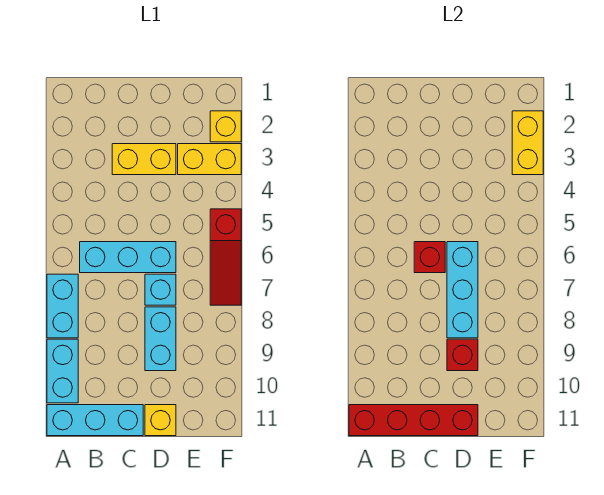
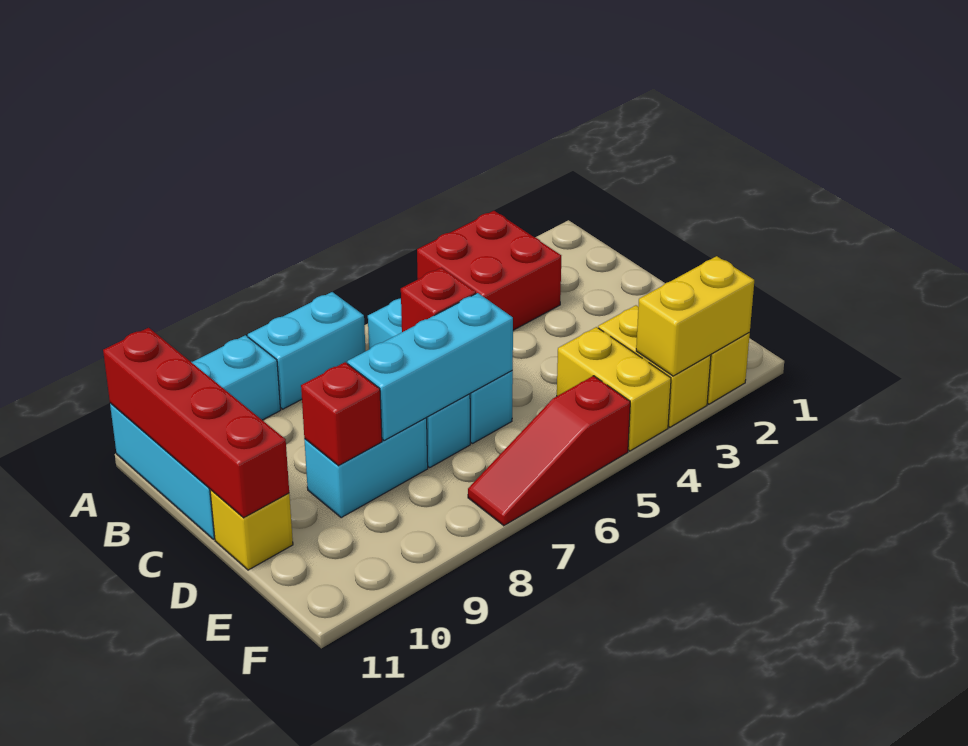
none -> red 2x2 brick [417,211,561,330]
yellow 1x2 brick [112,144,176,175] -> yellow 1x2 brick moved to [557,327,671,451]

